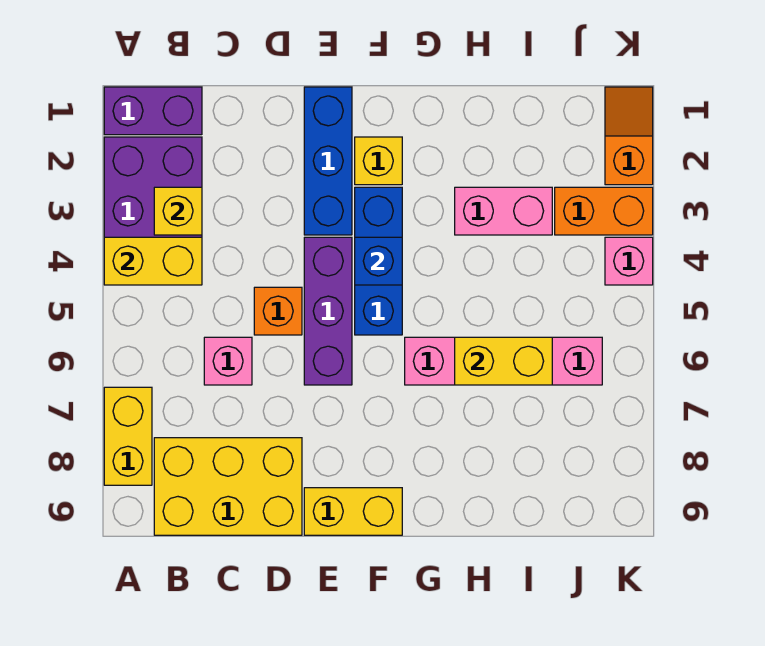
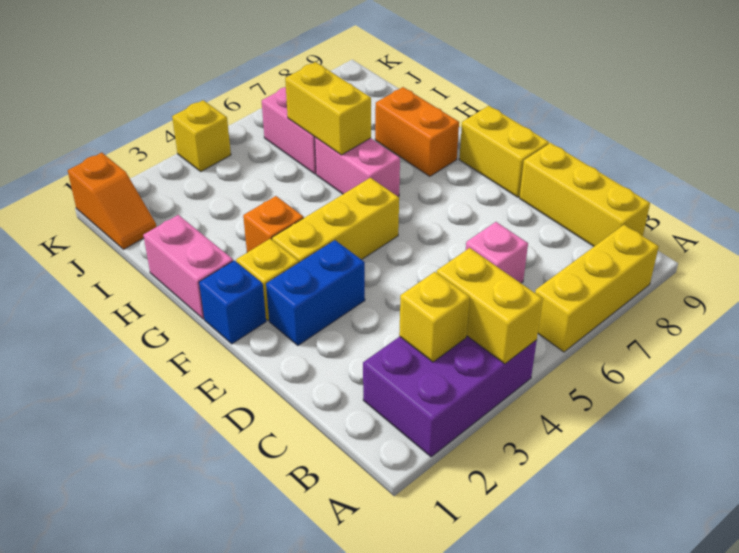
purple 1x2 brick [104,87,202,135] -> none
yellow 1x2 brick [104,387,152,485] -> yellow 1x3 brick [535,225,659,352]
yellow 2x3 brick [154,438,302,535] -> yellow 1x3 brick [519,143,650,246]
orange 1x1 brick [254,287,302,335] -> orange 1x1 brick moved to [243,196,304,252]
blue 1x3 brick [304,87,352,235] -> blue 1x2 brick [266,240,365,345]
purple 1x3 brick [304,237,352,385] -> none
blue 1x3 brick [355,187,402,335] -> yellow 1x3 brick [272,178,399,262]
blue 1x1 brick [355,237,402,285] -> blue 1x1 brick moved to [199,260,266,344]
pink 1x2 brick [455,187,552,235] -> pink 1x2 brick moved to [143,215,233,319]
orange 1x2 brick [555,187,653,235] -> orange 1x2 brick moved to [375,87,459,176]
orange 1x2 slope [605,87,653,185] -> orange 1x2 slope turned to [68,153,156,249]
pink 1x1 brick [605,237,653,285] -> yellow 1x1 brick [172,100,231,171]

